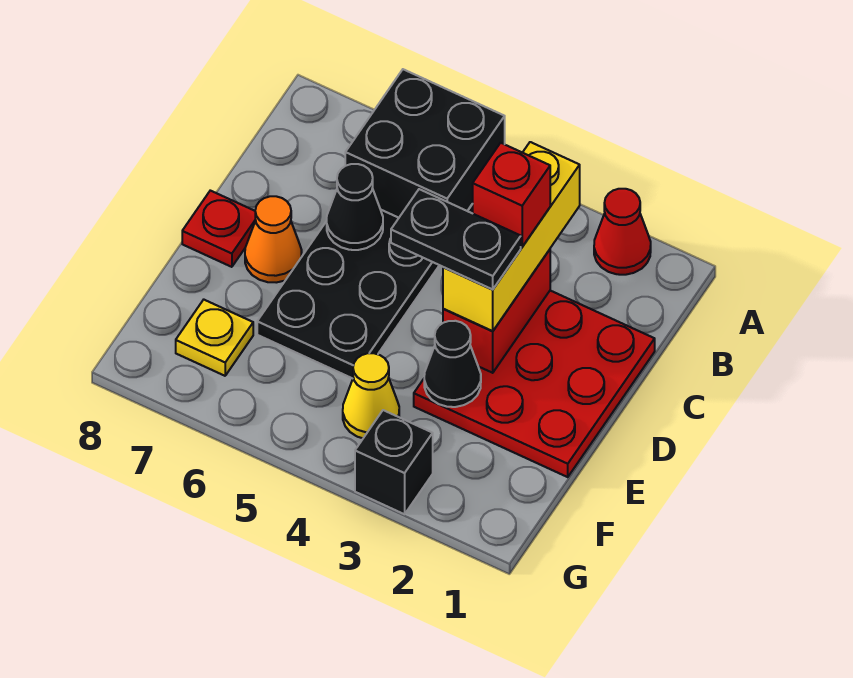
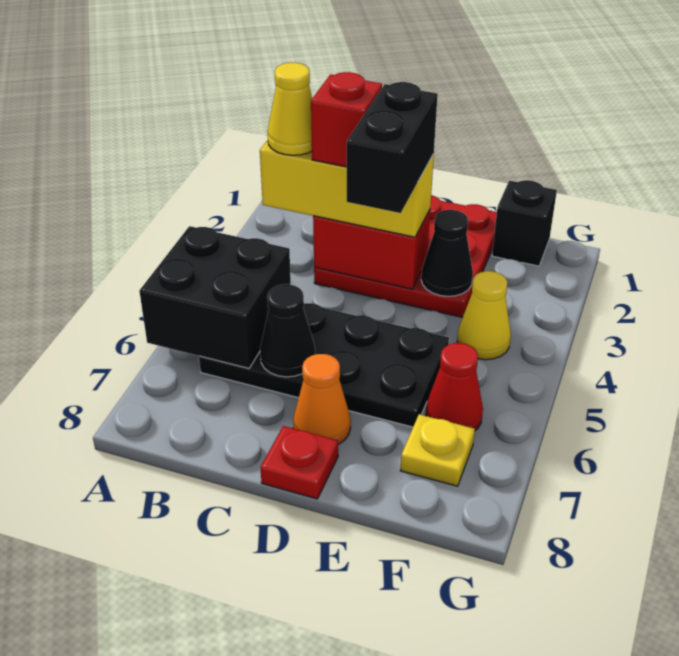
red 1x1 cone [594,189,651,275] -> red 1x1 cone moved to [426,343,483,430]
none -> yellow 1x1 cone [268,63,312,155]
black 1x2 plate [391,189,521,290] -> black 1x2 brick [347,82,438,213]
black 1x1 brick [355,410,433,514] -> black 1x1 brick moved to [492,180,557,266]

